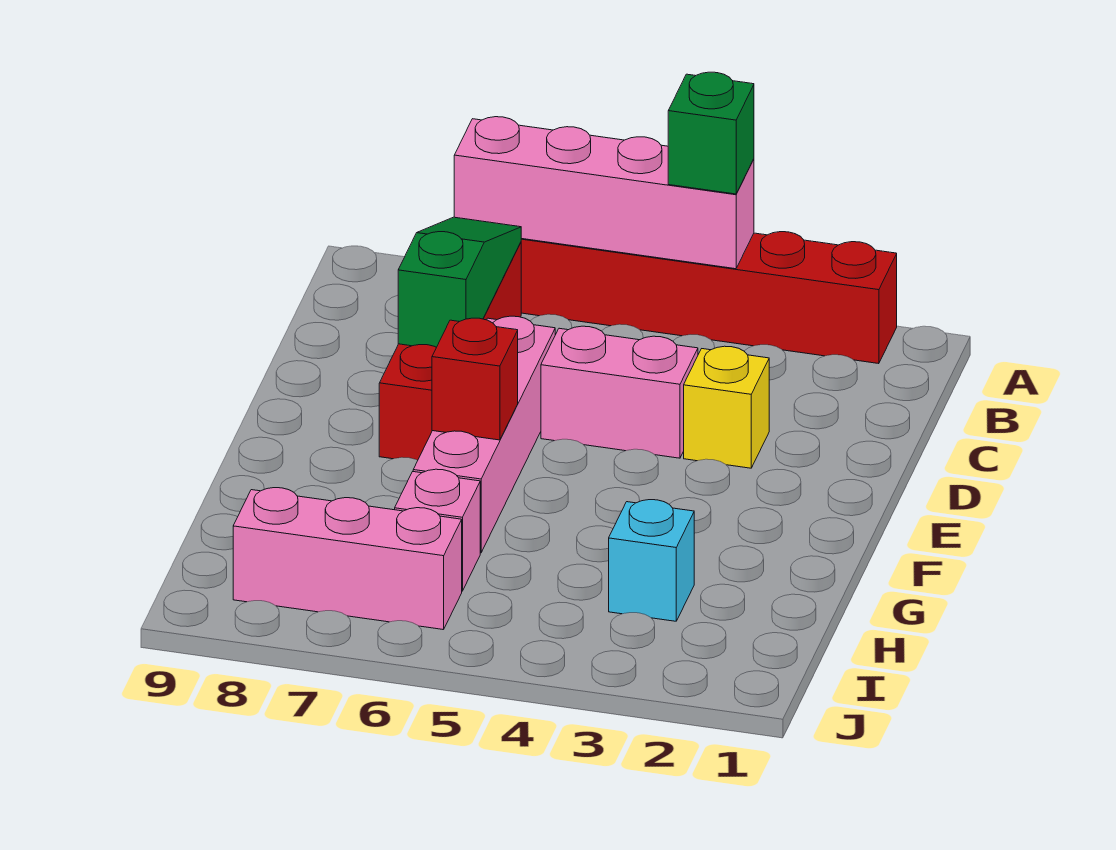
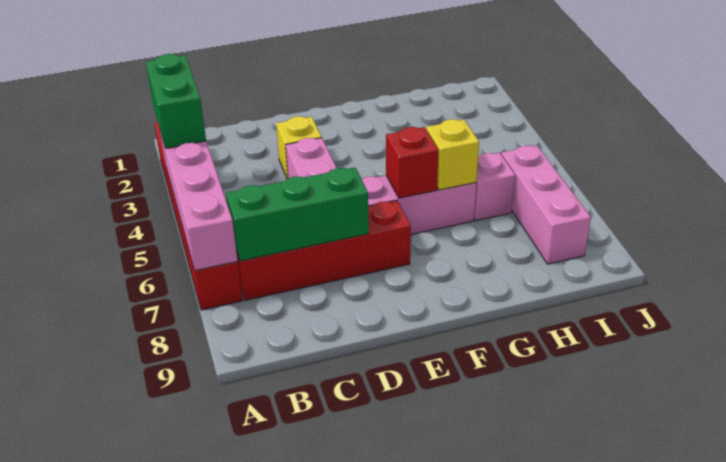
green 1x1 brick [668,72,754,194] -> green 1x2 brick [146,54,206,148]
green 1x3 slope [398,217,521,347] -> green 1x3 brick [226,167,369,261]
none -> yellow 1x1 brick [426,119,479,190]
cyan 1x1 brick [609,500,694,621] -> none

